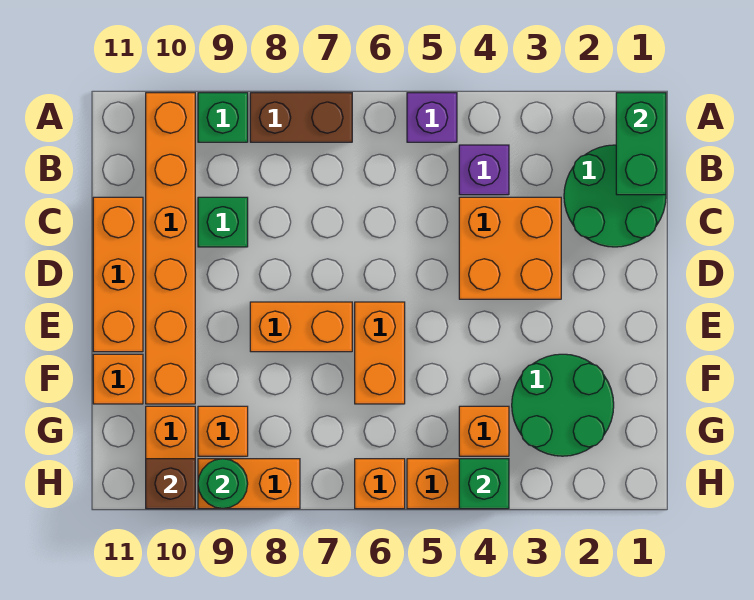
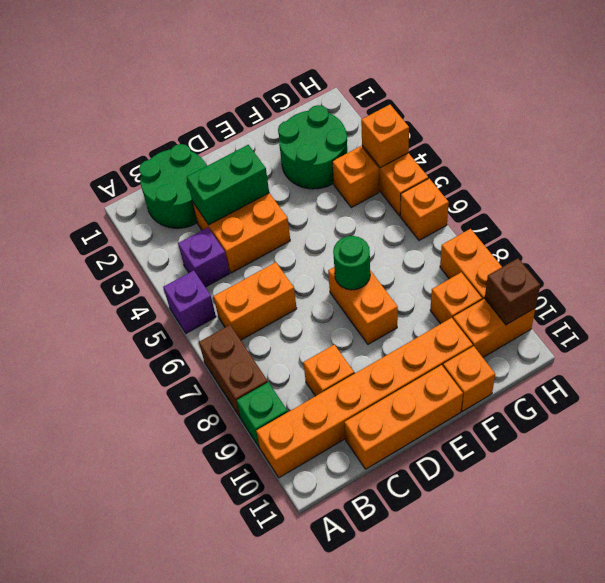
green 1x2 brick [616,93,666,195] -> green 1x2 brick moved to [187,145,269,225]
green 1x1 brick [198,197,248,247] -> orange 1x1 brick [303,345,354,396]
orange 1x2 brick [355,302,405,404] -> orange 1x2 brick moved to [213,262,297,340]
green 1x1 brick [459,459,509,509] -> orange 1x1 brick [361,105,409,168]
green 1x1 round brick [198,459,248,509] -> green 1x1 round brick moved to [333,236,370,290]

